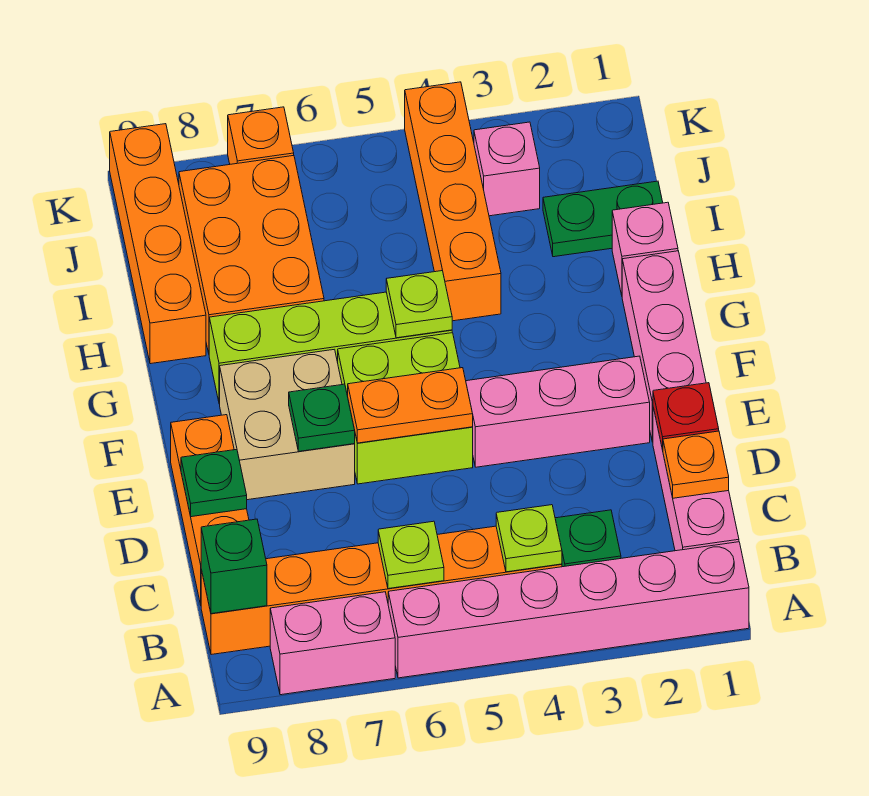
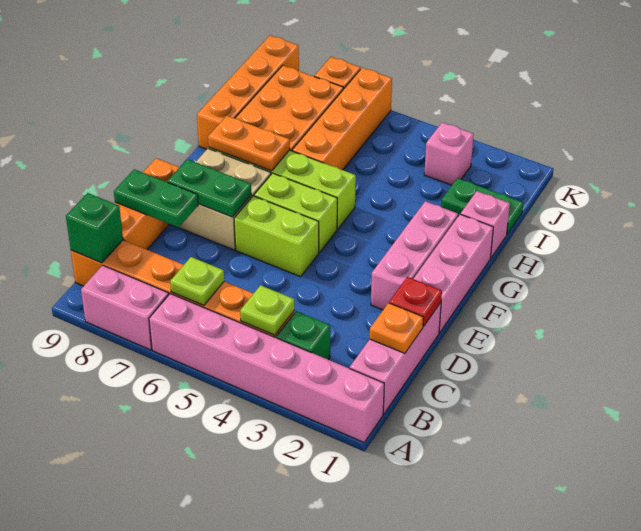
green 1x1 plate [181,449,247,517] -> green 1x2 plate [114,169,198,228]
pink 1x3 brick [466,356,650,467] -> pink 1x3 brick turned to [371,201,458,310]
orange 1x2 plate [348,368,473,443] -> orange 1x2 plate moved to [208,116,290,171]
green 1x1 plate [289,384,355,451] -> green 1x2 plate [167,159,251,217]
lime 1x1 plate [386,271,452,338] -> none
orange 1x4 brick [405,82,501,321] -> orange 1x4 brick moved to [292,68,392,170]

